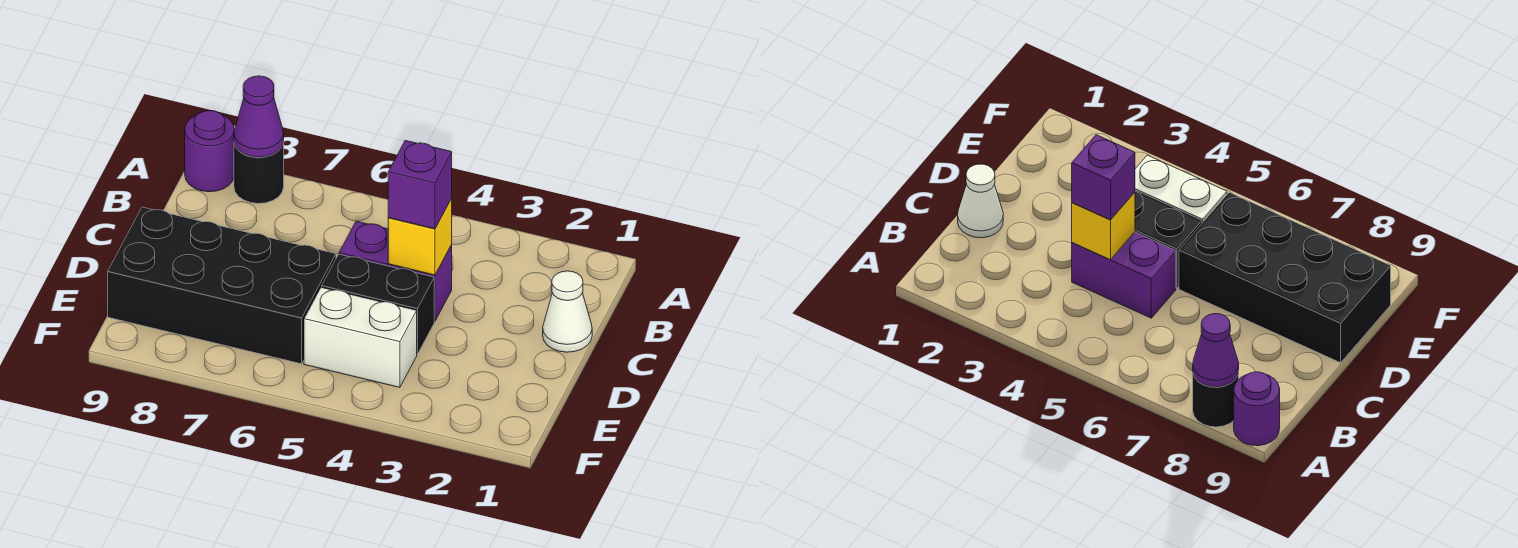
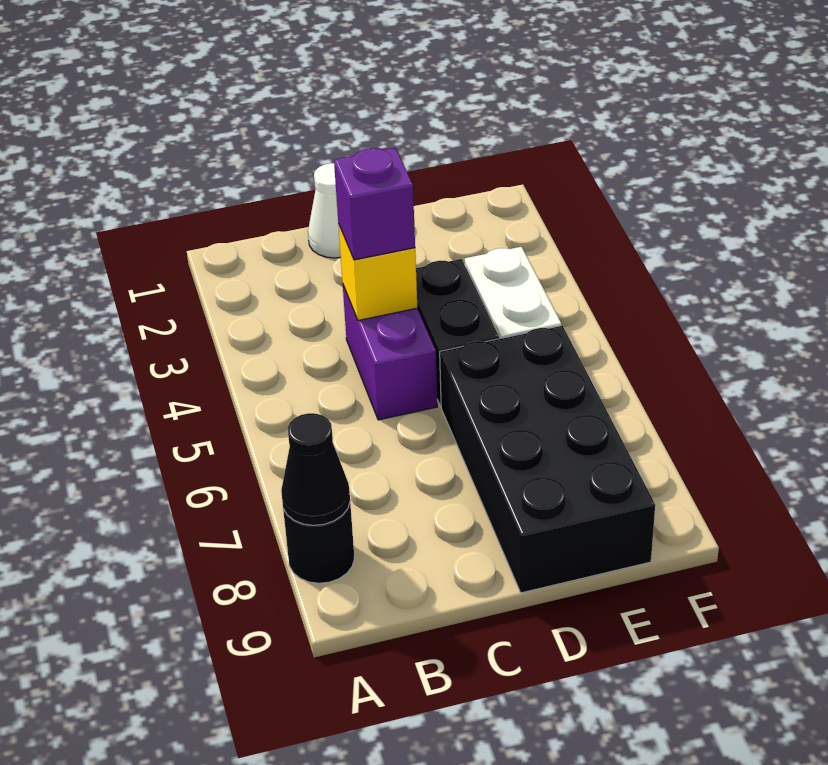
purple 1x1 cone [234,76,284,157] -> black 1x1 cone [281,413,350,525]
purple 1x1 round brick [185,111,234,192] -> none

